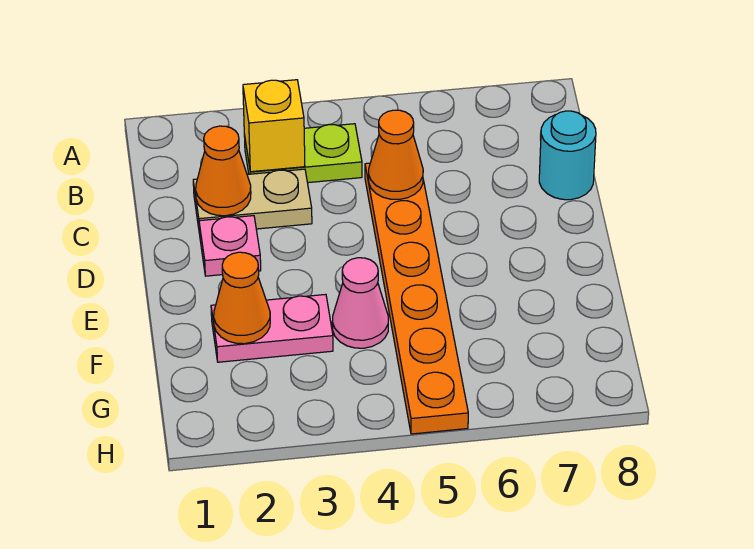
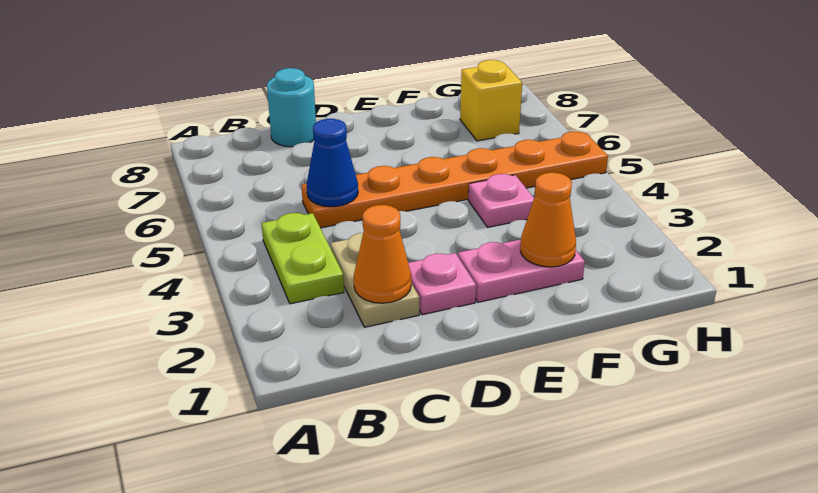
yellow 1x1 brick [243,80,305,172] -> yellow 1x1 brick moved to [460,60,522,141]
orange 1x1 cone [369,110,423,199] -> blue 1x1 cone [307,119,358,207]
pink 1x2 plate [211,294,333,362] -> pink 1x2 plate turned to [458,240,585,302]
pink 1x1 cone [332,258,388,348] -> pink 1x1 plate [468,174,534,227]

